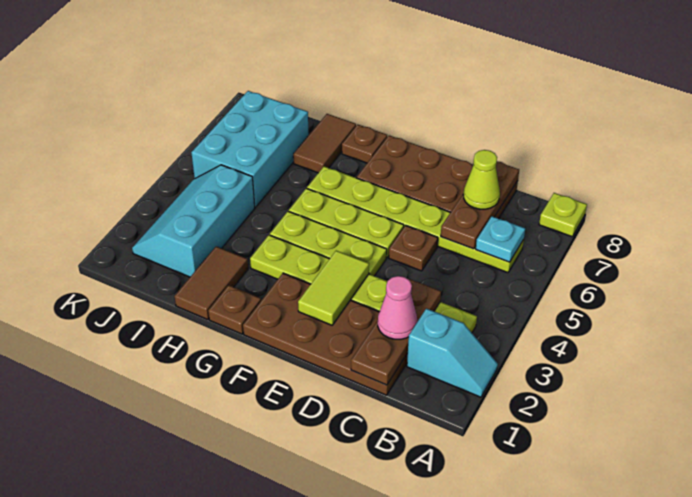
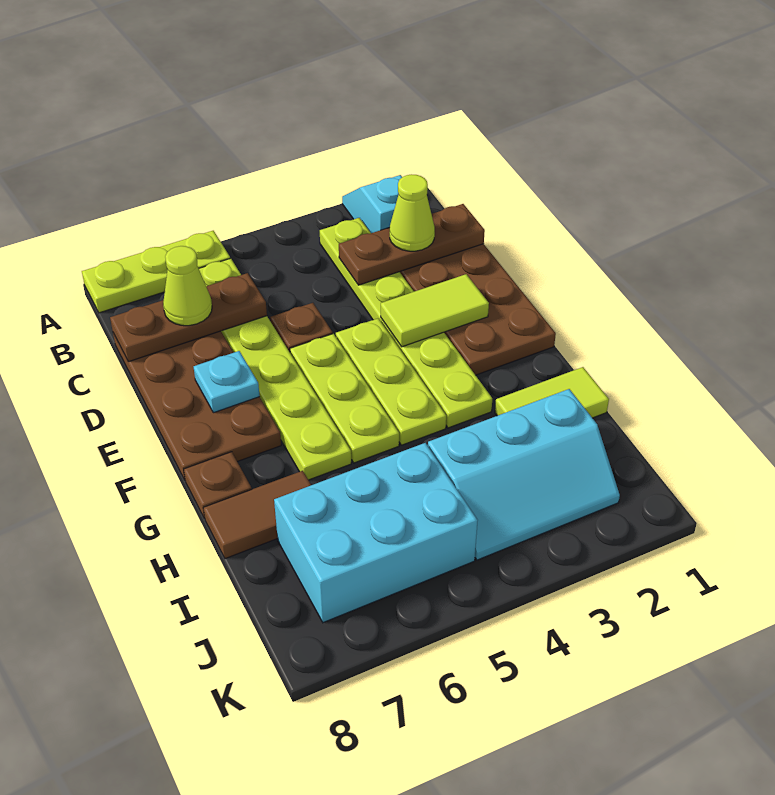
lime 1x1 plate [539,193,587,237] -> lime 1x3 plate [82,231,230,313]
cyan 1x1 plate [476,216,525,262] -> cyan 1x1 plate moved to [194,351,260,413]
pink 1x1 cone [378,276,417,339] -> lime 1x1 cone [390,174,435,251]
brown 1x1 plate [208,285,261,334] -> none
brown 1x2 tile [174,246,248,320] -> lime 1x2 tile [495,367,609,418]

